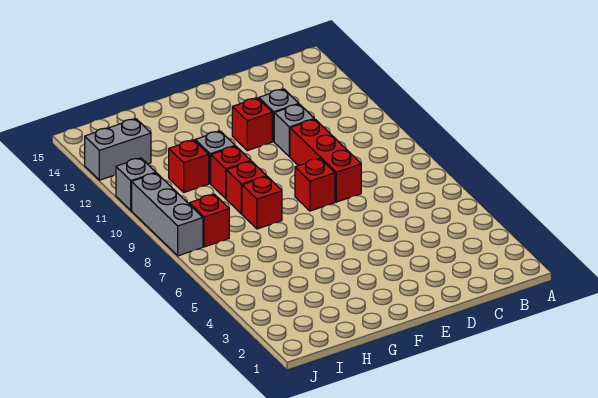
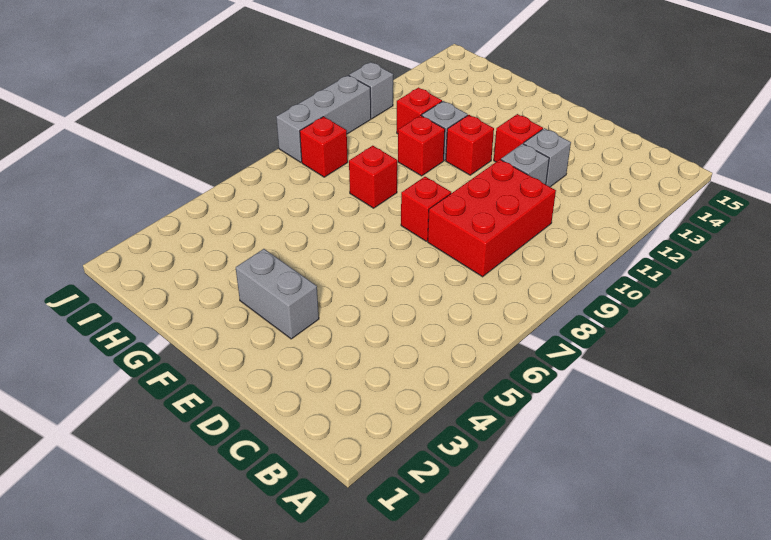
red 1x3 brick [290,119,361,202] -> red 2x3 brick [428,160,556,277]
red 1x1 brick [226,161,267,214] -> red 1x1 brick moved to [446,115,494,175]
grey 1x2 brick [85,119,151,180] -> grey 1x2 brick moved to [236,249,319,339]

